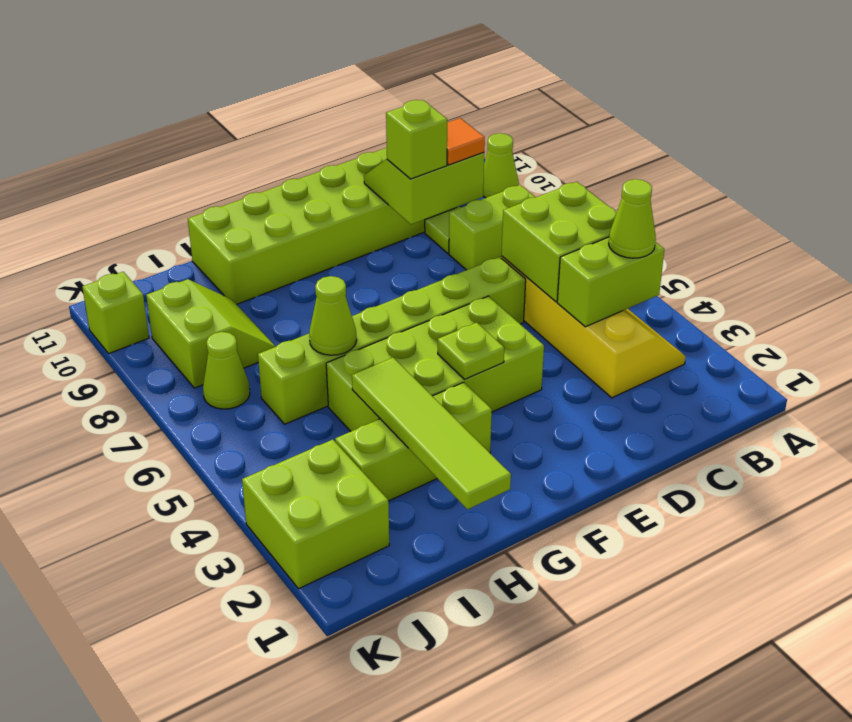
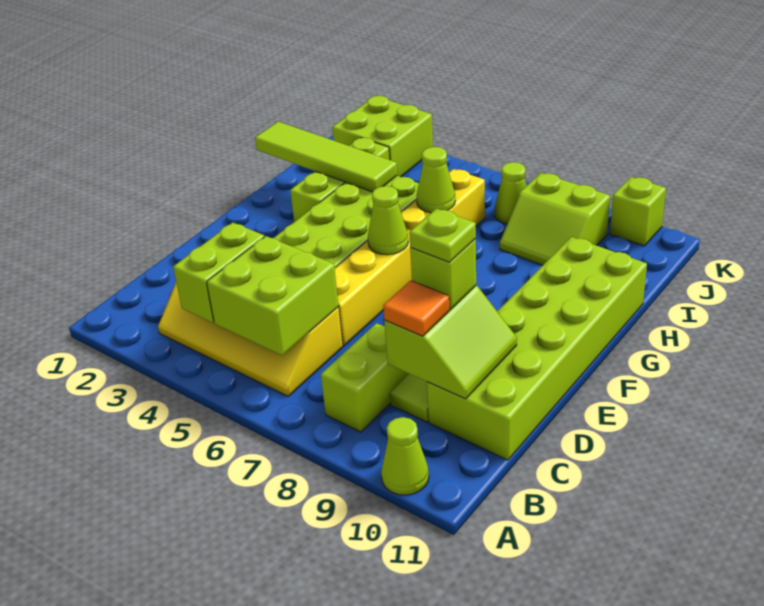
lime 1x1 cone [609,179,656,258] -> lime 1x1 cone moved to [368,186,408,255]
lime 1x6 brick [258,257,526,424] -> yellow 1x6 brick [335,169,485,346]
lime 1x1 plate [438,323,504,379] -> lime 1x1 plate moved to [409,209,476,262]

